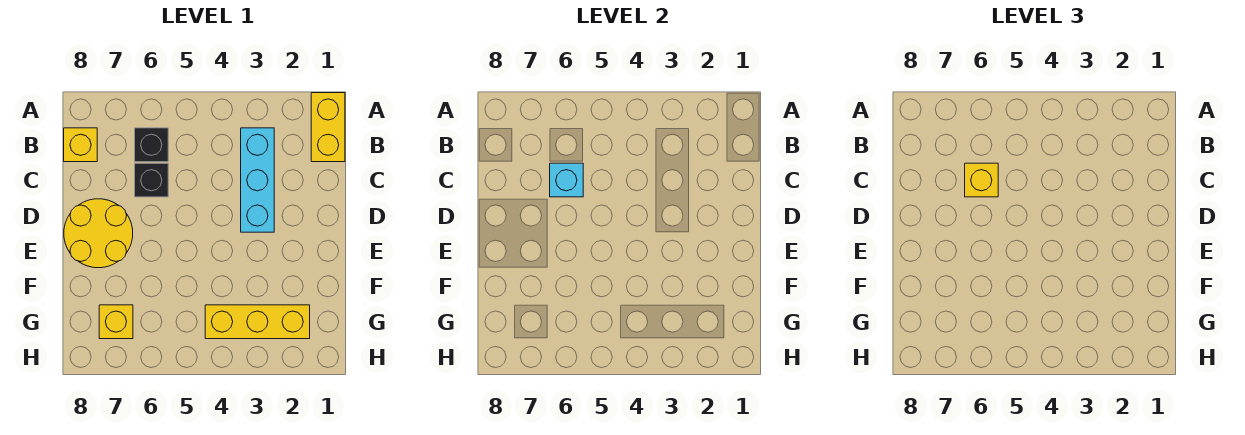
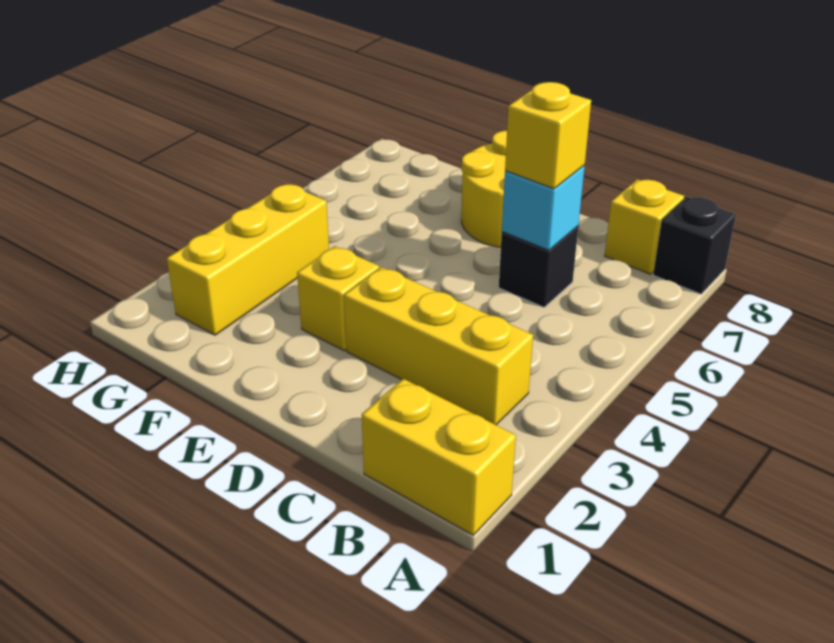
cyan 1x3 brick [241,128,274,232] -> yellow 1x3 brick [344,267,533,425]
black 1x1 brick [135,128,168,162] -> black 1x1 brick moved to [653,197,736,294]
yellow 1x1 brick [99,305,133,339] -> yellow 1x1 brick moved to [297,246,379,351]

